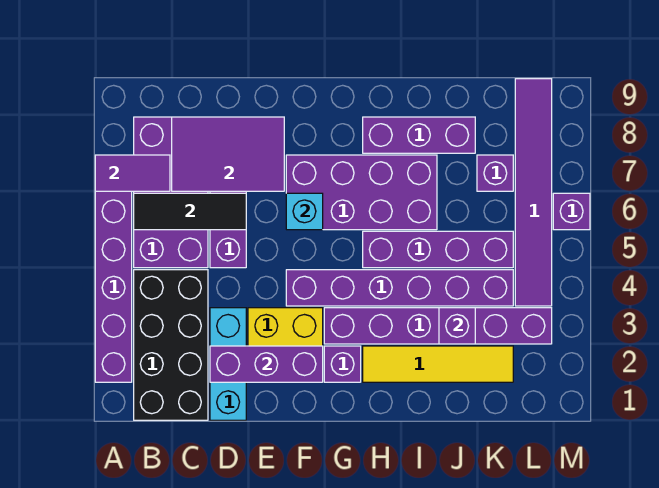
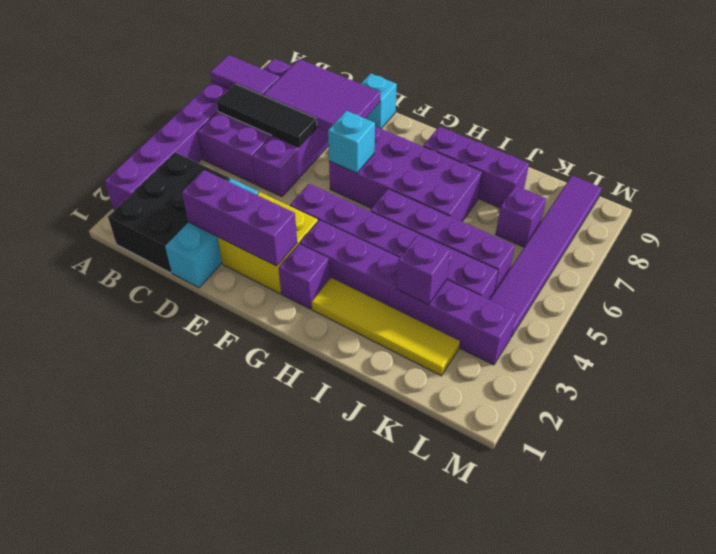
black 2x4 brick [134,270,208,420] -> black 2x3 brick [108,152,230,273]
none -> cyan 1x1 brick [361,73,397,129]
purple 1x1 brick [553,193,590,230] -> none

